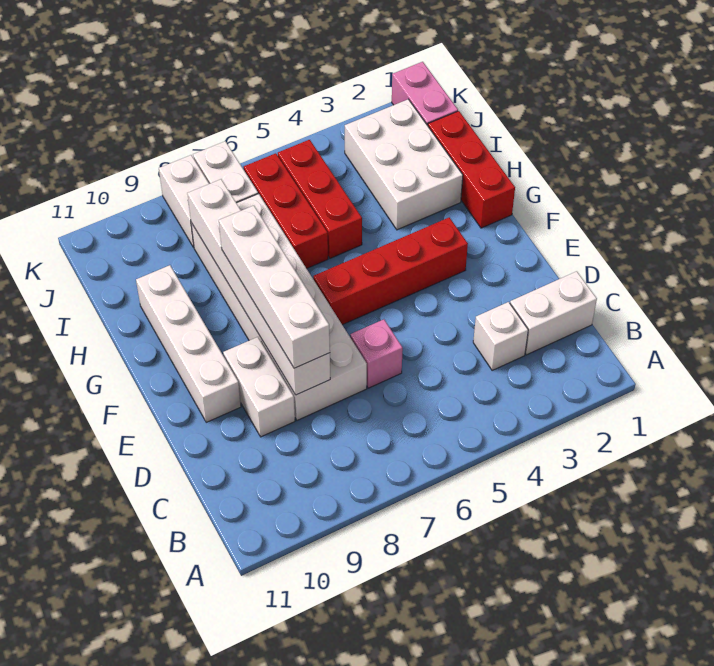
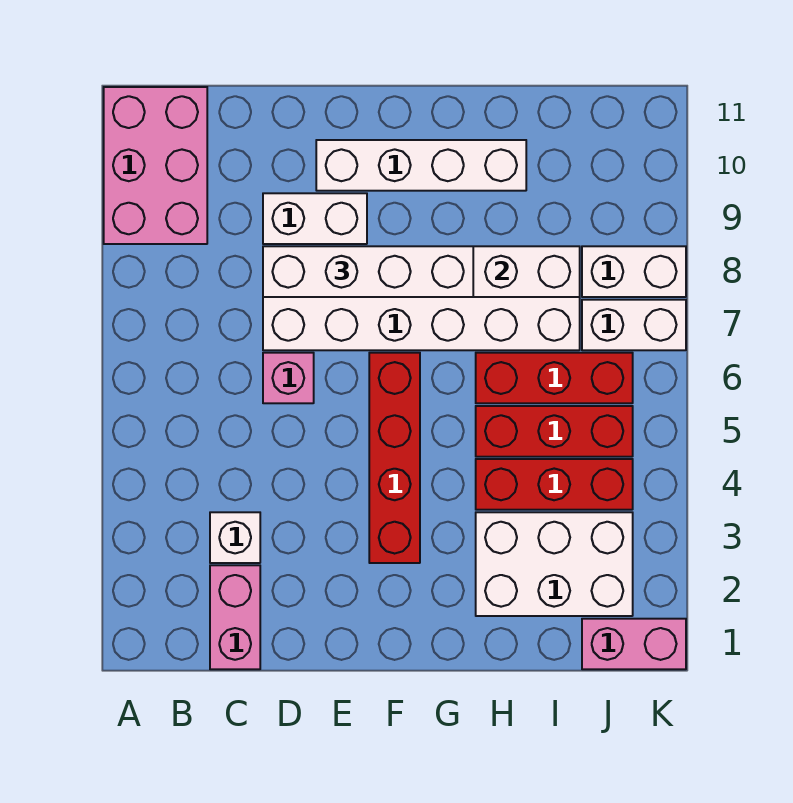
none -> pink 2x3 brick [104,87,207,244]
white 1x2 brick [510,271,597,355] -> pink 1x2 brick [210,565,260,669]
red 1x3 brick [428,111,515,228] -> red 1x3 brick moved to [476,459,633,510]

